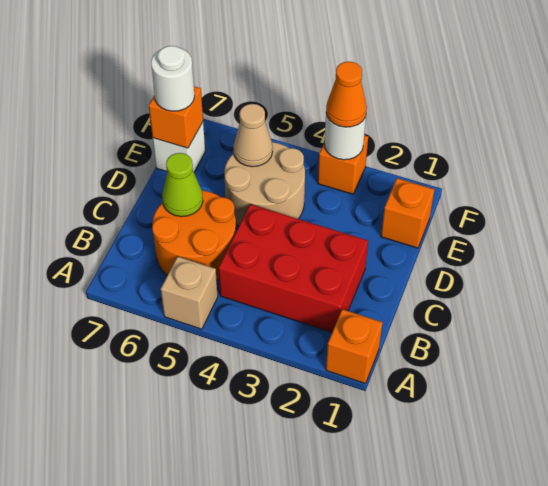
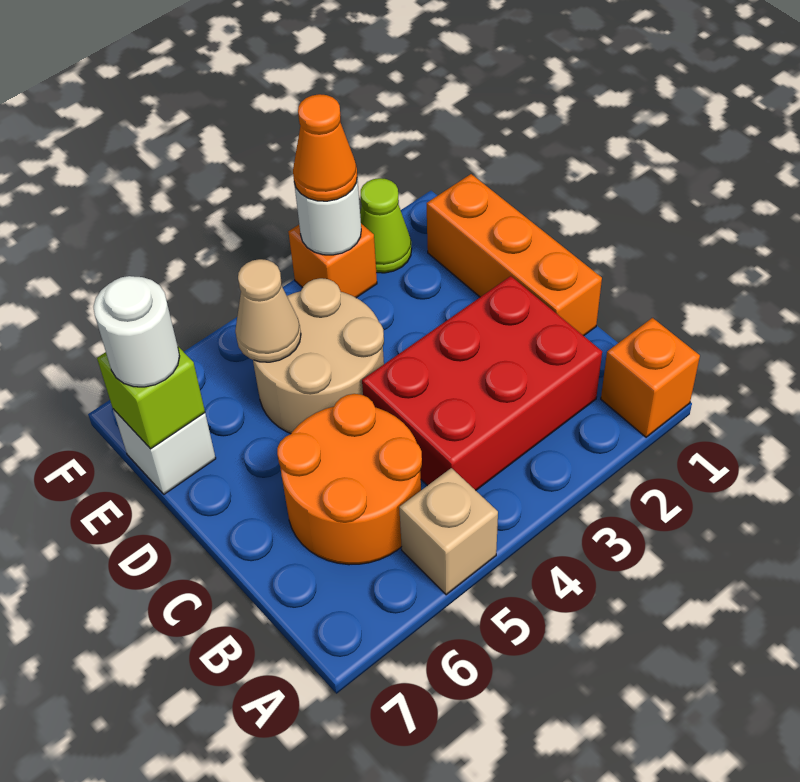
lime 1x1 cone [162,153,203,217] -> lime 1x1 cone moved to [360,178,412,273]
orange 1x1 brick [381,178,435,248] -> orange 1x3 brick [427,174,602,336]
orange 1x1 brick [149,86,203,148] -> lime 1x1 brick [97,347,205,449]

